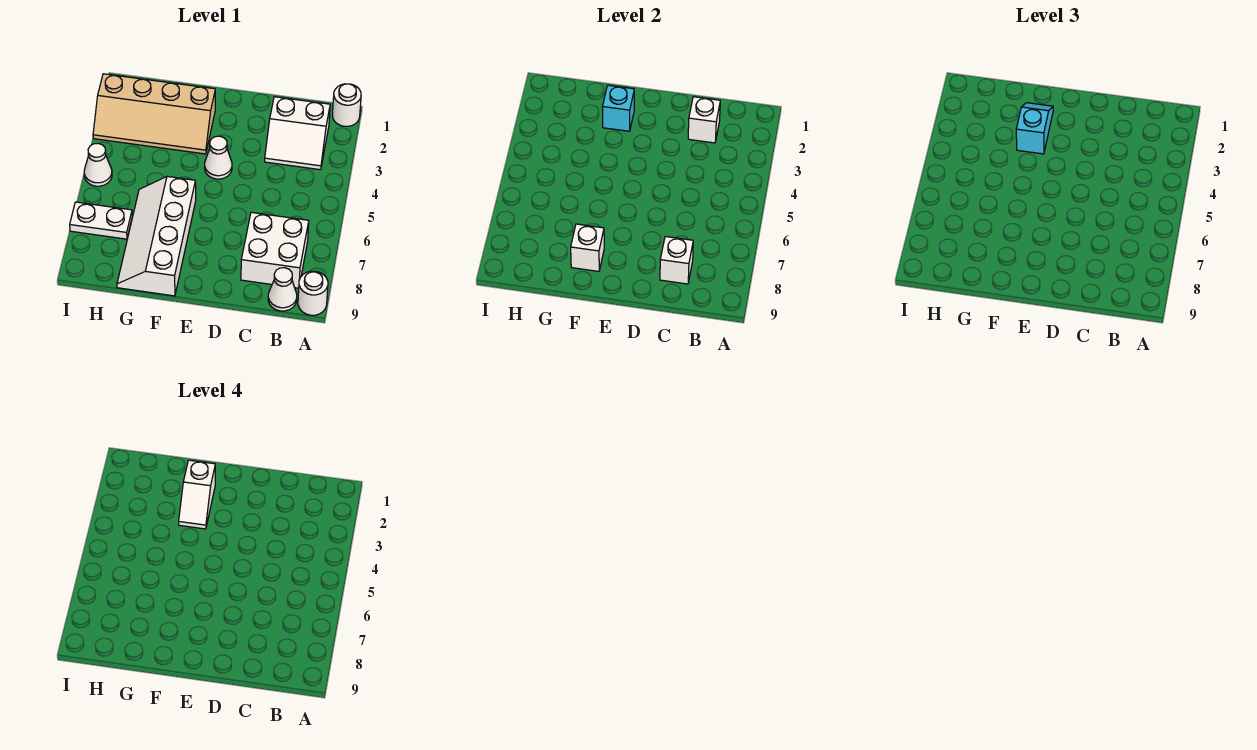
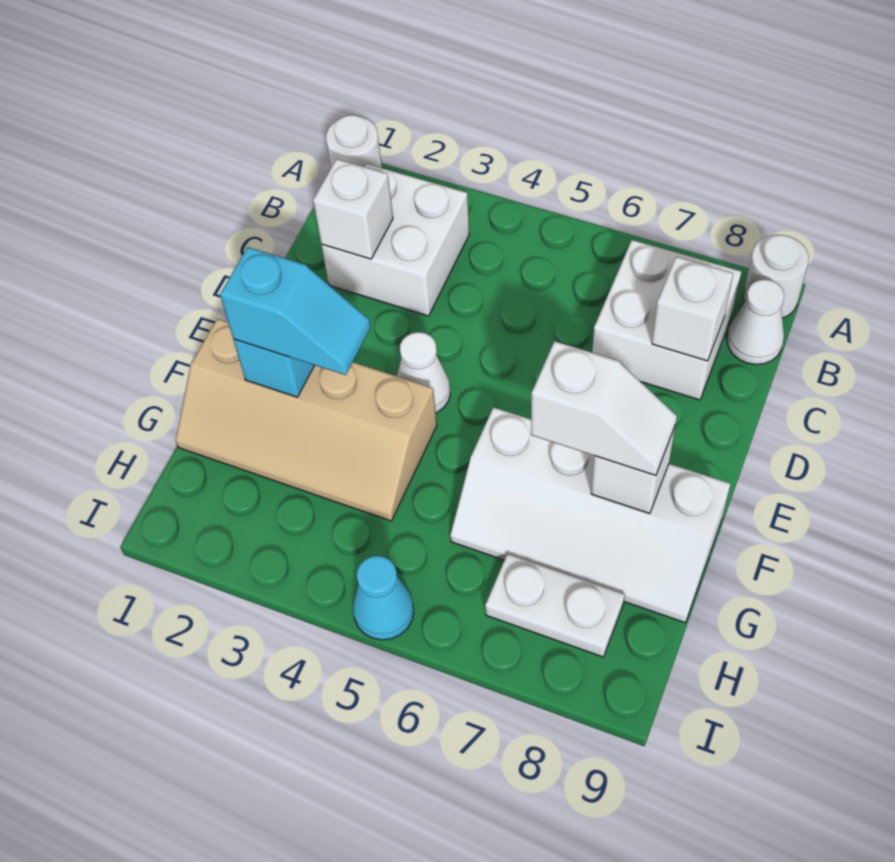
white 2x2 slope [265,97,330,170] -> white 2x2 brick [322,164,469,316]
tan 2x4 slope [93,74,215,154] -> tan 2x4 slope turned to [176,319,437,521]
cyan 1x2 slope [1016,103,1053,154] -> cyan 1x2 slope turned to [220,247,371,375]
white 1x2 slope [179,460,215,529] -> white 1x2 slope moved to [531,341,677,475]
white 1x2 plate [70,202,132,239] -> white 1x2 plate turned to [485,554,625,657]
white 1x1 cone [84,143,112,186] -> cyan 1x1 cone [353,556,414,640]

